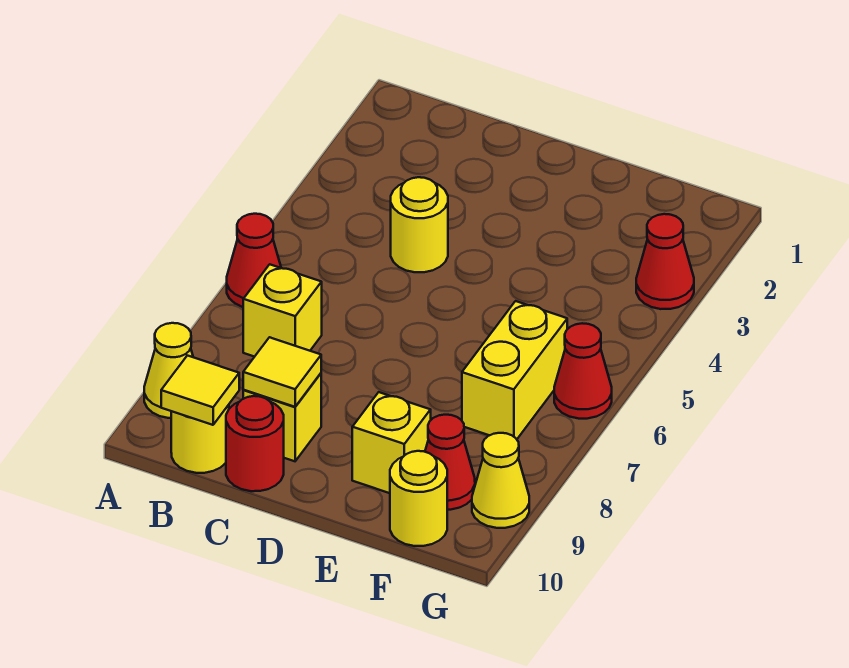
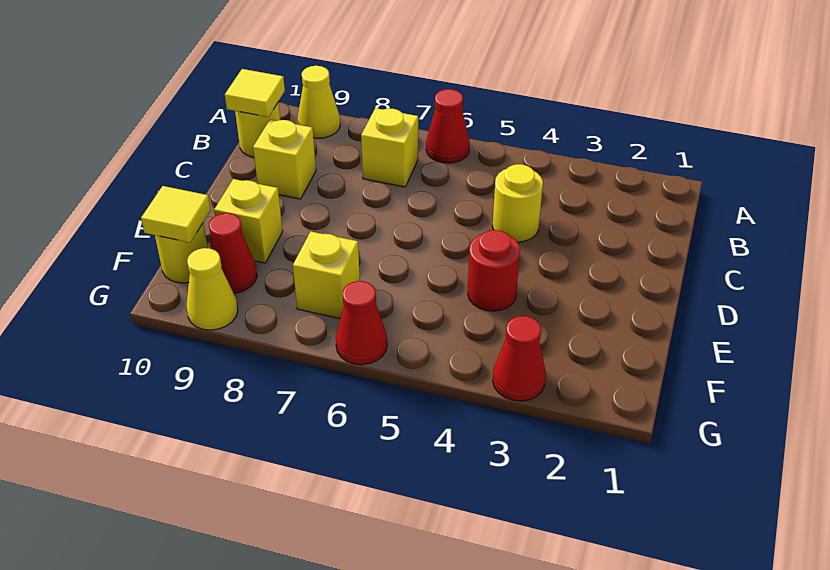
yellow 1x1 tile [243,337,321,407] -> yellow 1x1 tile moved to [141,186,211,243]
red 1x1 round brick [226,396,284,491] -> red 1x1 round brick moved to [468,230,520,311]
yellow 1x2 brick [462,301,567,439] -> yellow 1x1 brick [293,232,360,319]

